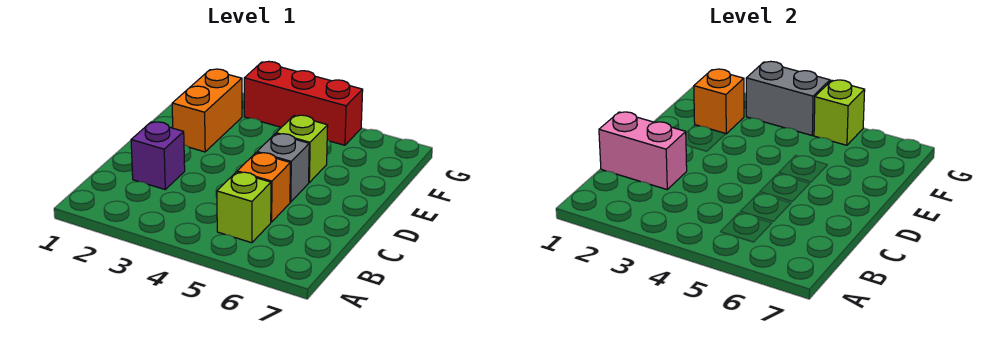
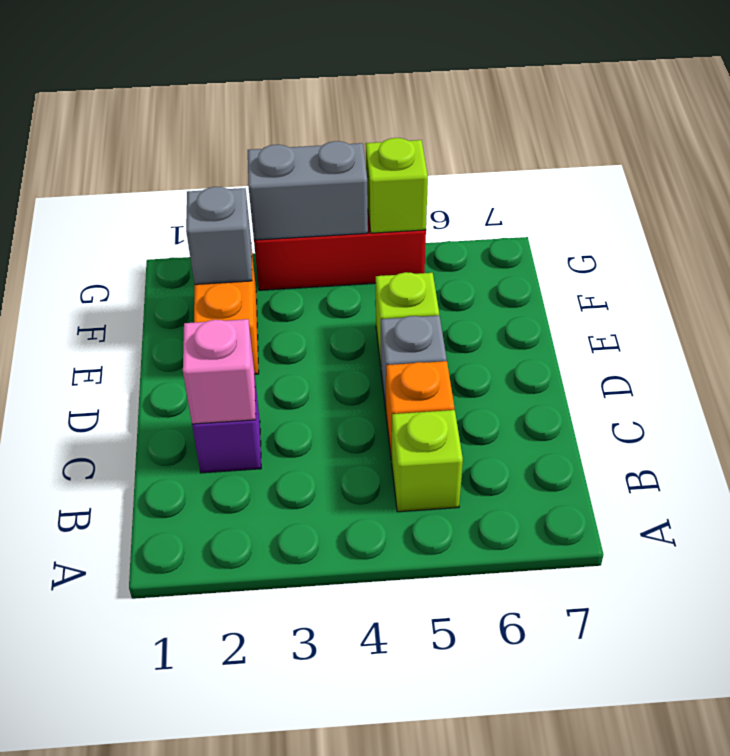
pink 1x2 brick [599,112,687,189] -> pink 1x1 brick [183,319,256,424]
orange 1x1 brick [694,69,744,134] -> grey 1x1 brick [186,187,252,284]

